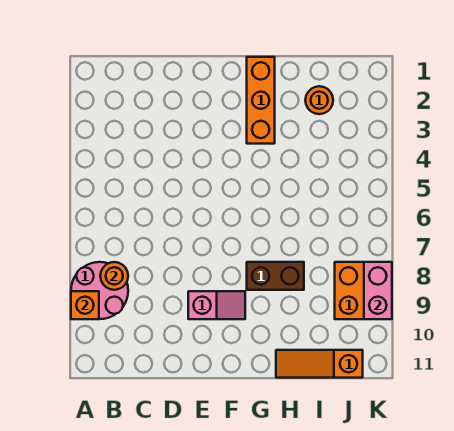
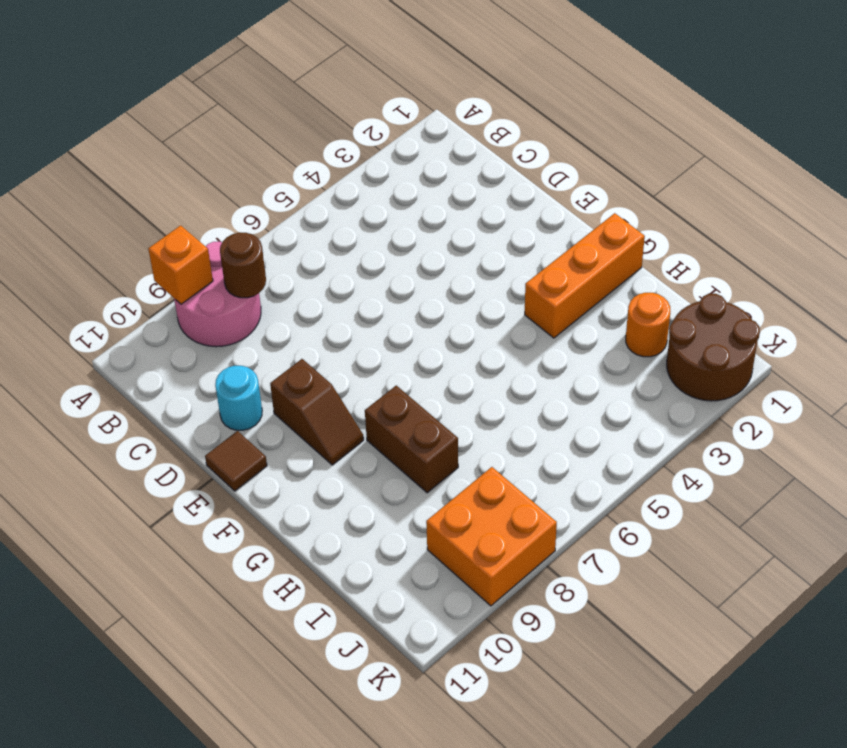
orange 1x1 round brick [100,262,128,290] -> brown 1x1 round brick [220,233,266,298]
none -> cyan 1x1 round brick [215,366,262,430]
pink 1x2 slope [188,291,245,319] -> brown 1x2 slope [270,359,364,465]
none -> brown 1x1 tile [205,431,267,491]
orange 1x3 slope [276,350,363,378] -> none
none -> brown 2x2 round brick [667,294,760,401]
pink 1x2 brick [364,262,392,319] -> none

